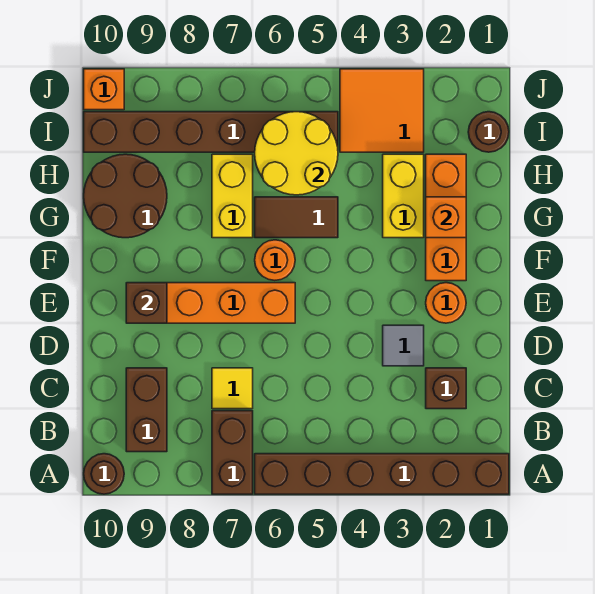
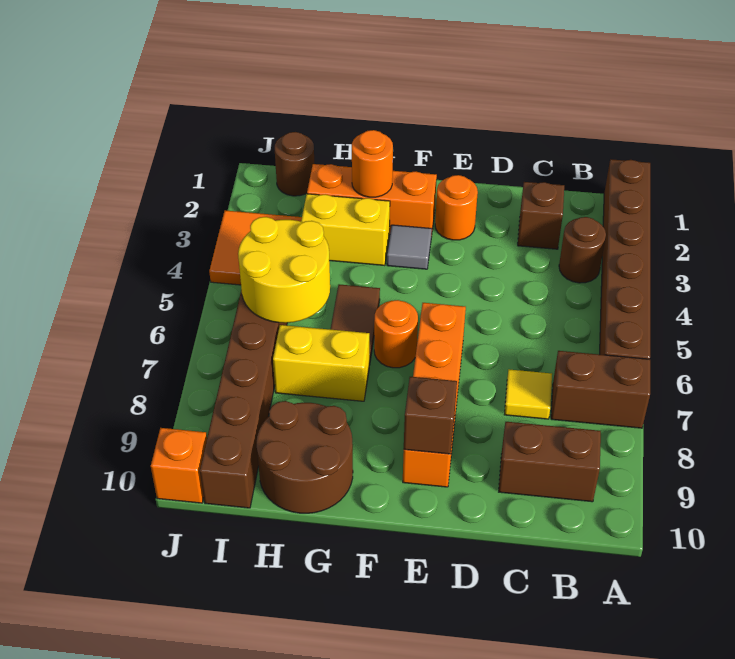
brown 1x1 round brick [84,454,124,494] -> brown 1x1 round brick moved to [559,217,606,283]
grey 1x1 tile [383,325,424,366] -> grey 1x1 tile moved to [387,225,432,269]
orange 1x1 brick [426,197,466,238] -> orange 1x1 round brick [352,130,393,197]

